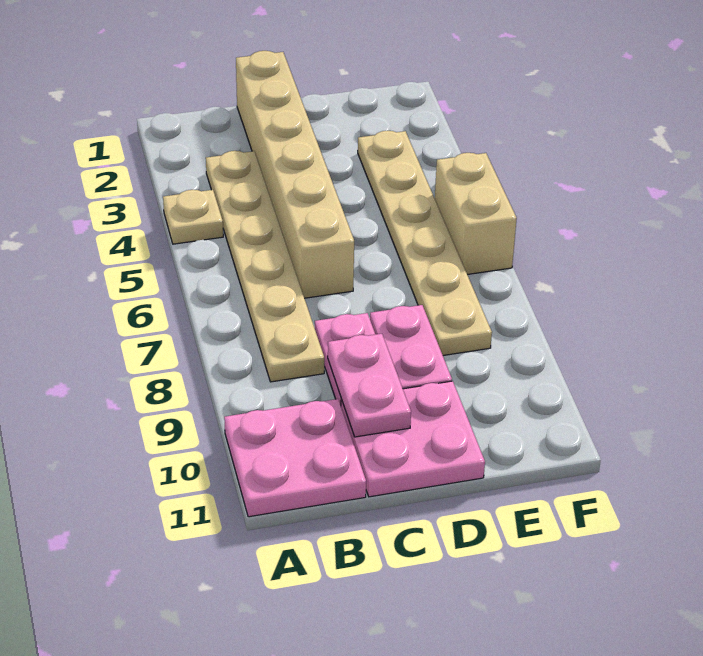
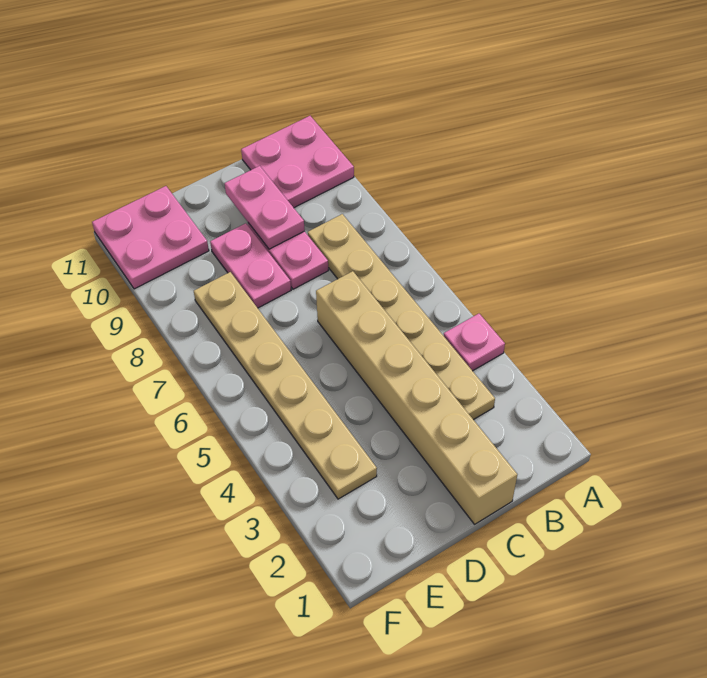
tan 1x1 plate [163,190,223,244] -> pink 1x1 plate [444,314,505,371]
pink 2x2 plate [341,381,485,497] -> pink 2x2 plate moved to [92,186,209,289]
tan 1x2 brick [435,153,517,275] -> none

